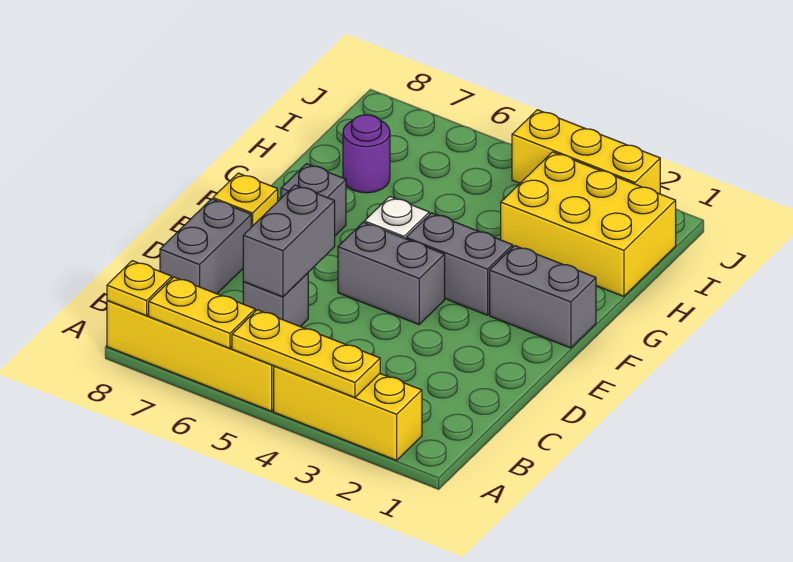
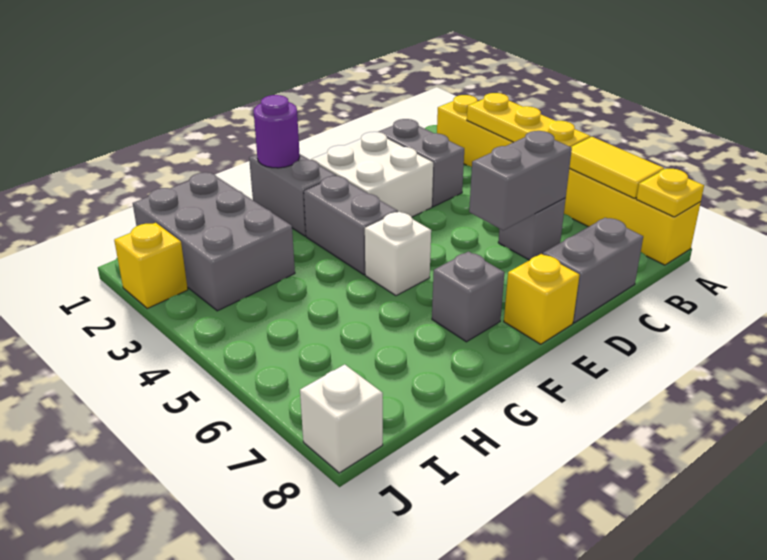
yellow 1x2 plate [149,277,255,348] -> yellow 1x2 tile [569,137,664,198]
none -> white 2x2 brick [311,132,433,217]
grey 1x2 brick [338,222,445,324] -> grey 1x2 brick moved to [379,119,464,207]
yellow 2x3 brick [501,152,676,296] -> grey 2x3 brick [133,172,295,311]
purple 1x1 round brick [343,115,390,193] -> purple 1x1 round brick moved to [254,95,300,168]
yellow 1x3 brick [512,110,660,194] -> yellow 1x1 brick [114,223,188,308]
none -> white 1x1 brick [300,364,383,473]

